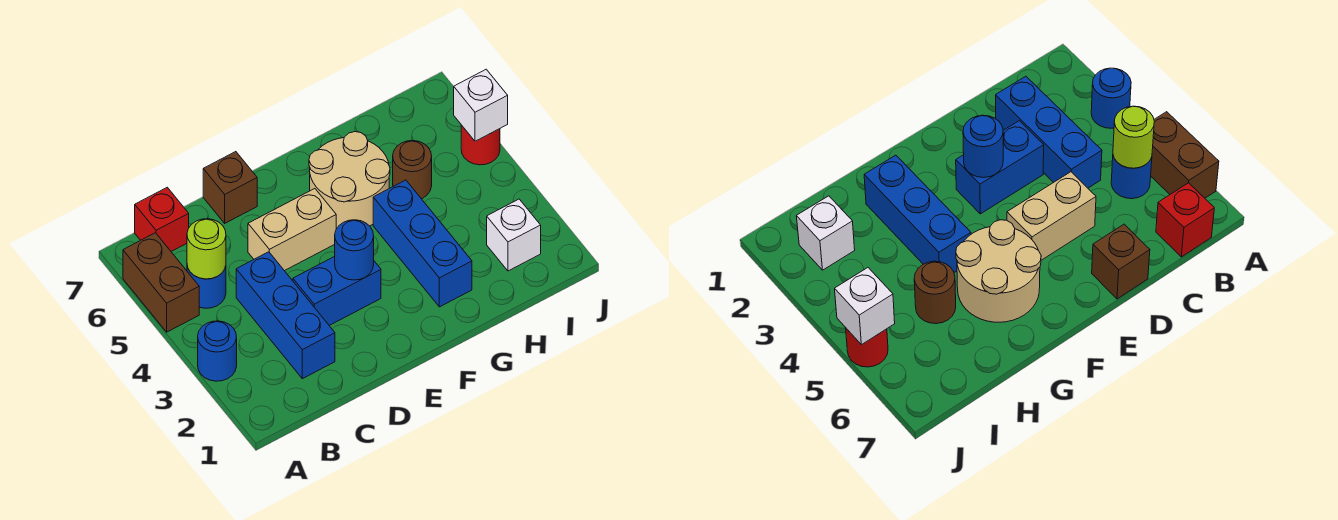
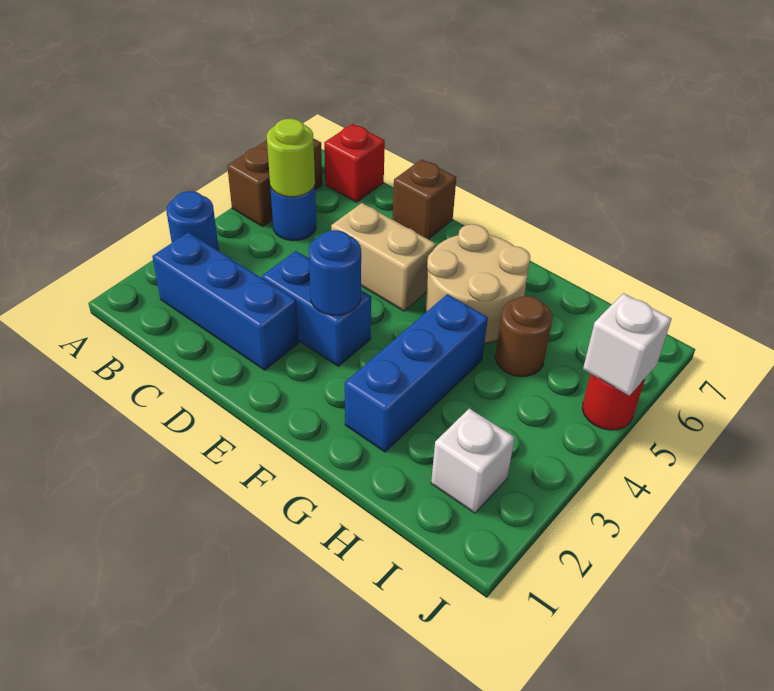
blue 1x3 brick [236,252,335,379] -> blue 1x3 brick turned to [152,232,299,370]

